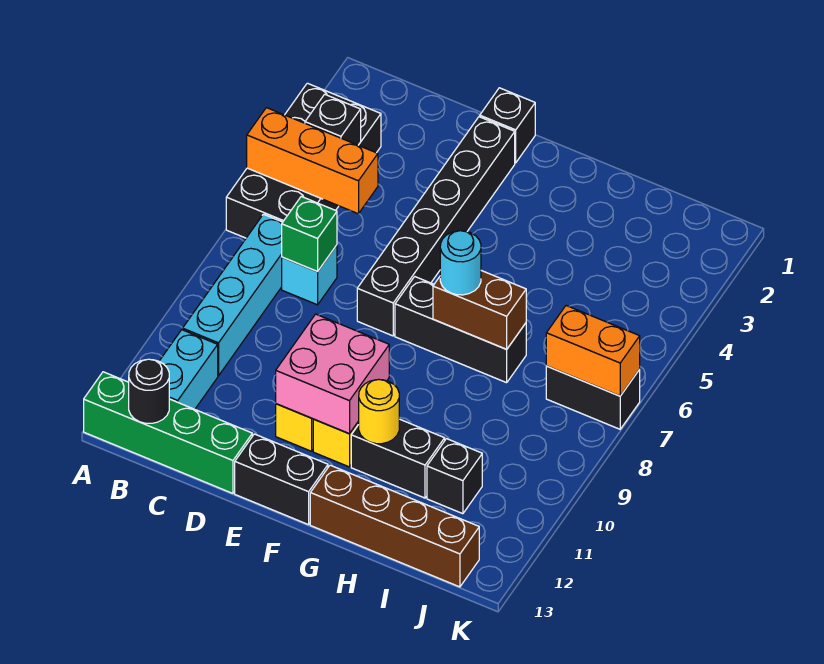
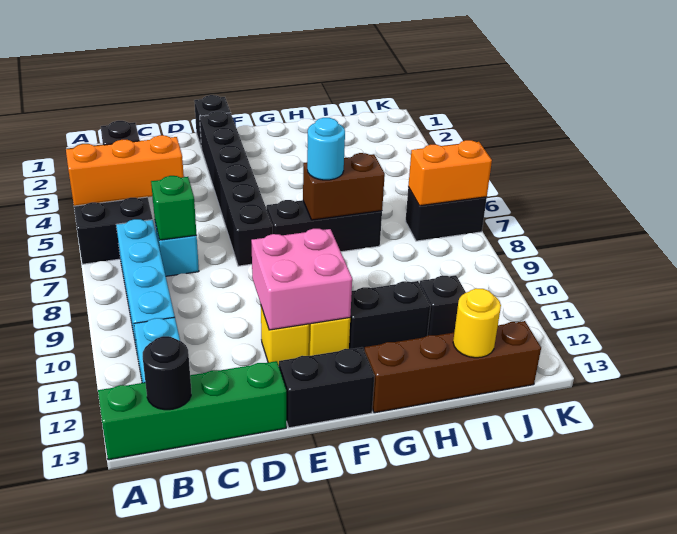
yellow 1x1 round brick [358,379,399,444] -> yellow 1x1 round brick moved to [453,288,501,358]

